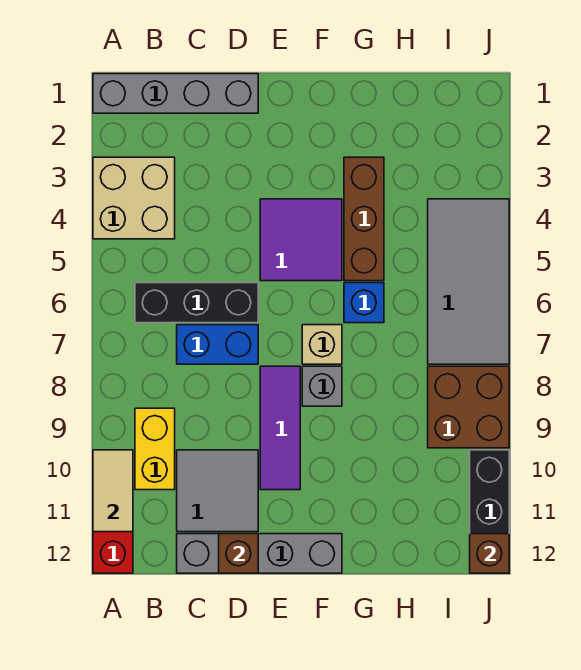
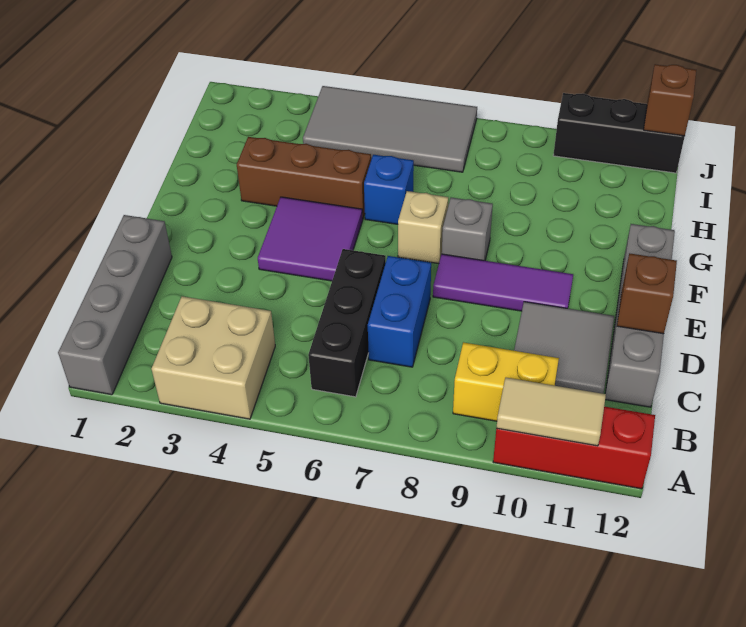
brown 2x2 brick [428,366,509,448] -> none

